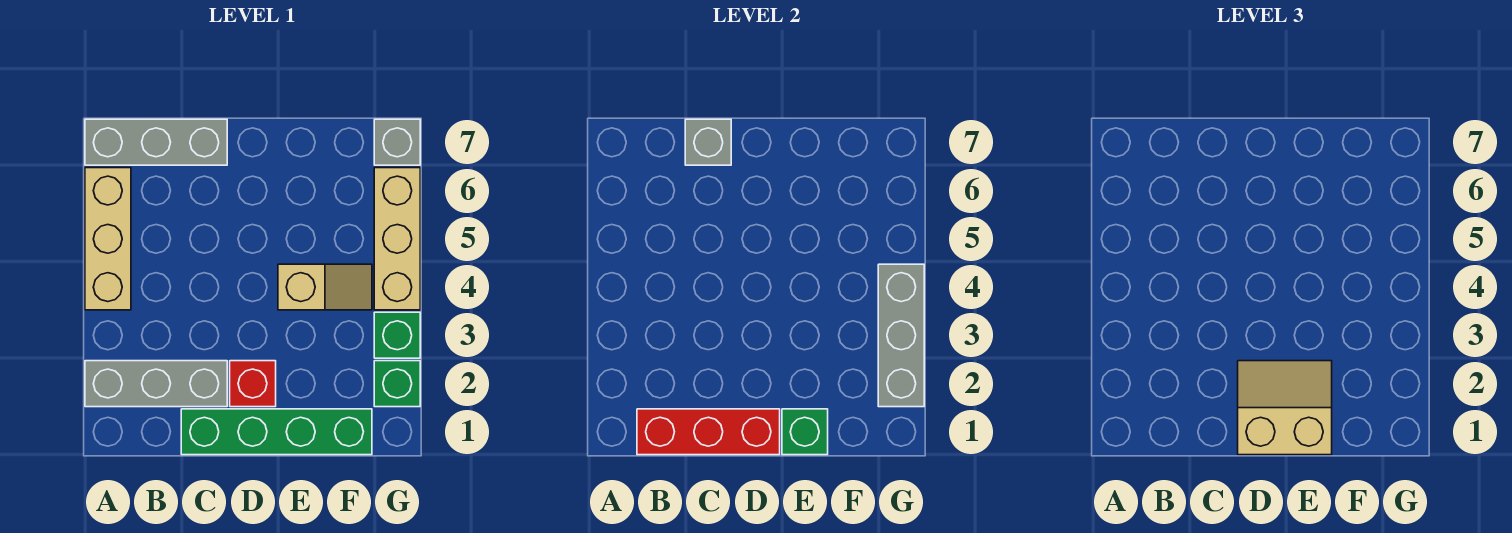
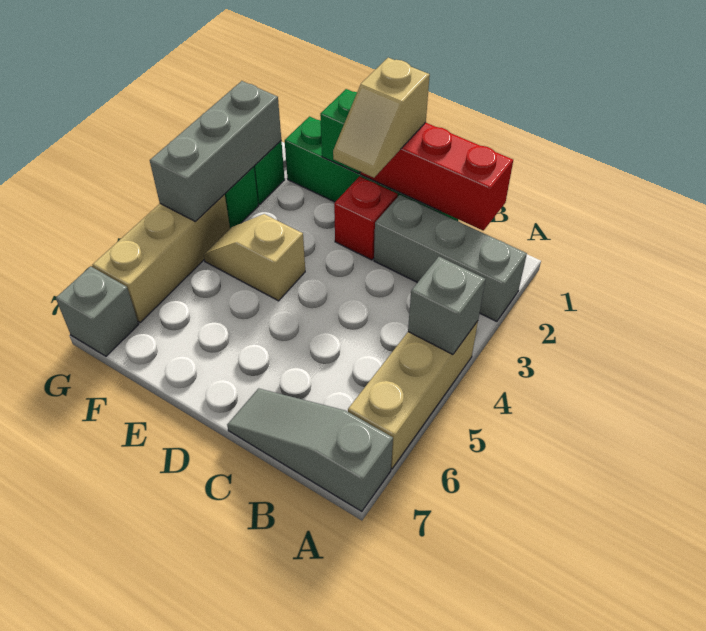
grey 1x3 brick [85,119,227,165] -> grey 1x3 slope [227,388,393,512]
grey 1x1 brick [685,119,731,165] -> grey 1x1 brick moved to [408,257,485,354]
tan 2x2 slope [1238,361,1332,455] -> tan 1x2 slope [333,58,430,178]

